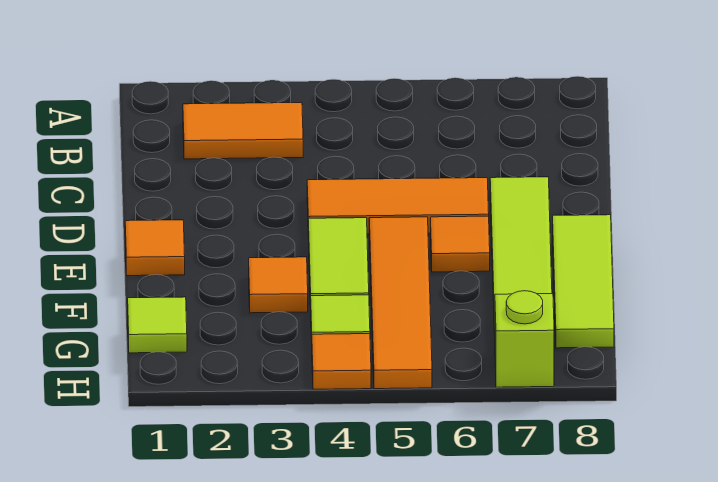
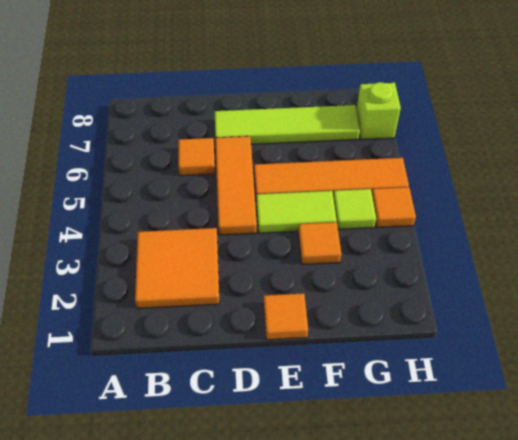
orange 1x2 tile [183,102,303,159] -> orange 2x2 tile [135,228,220,309]
orange 1x1 tile [431,216,490,272] -> orange 1x1 tile moved to [178,138,215,176]
lime 1x3 tile [553,215,614,348] -> none
lime 1x1 tile [128,297,187,353] -> none

